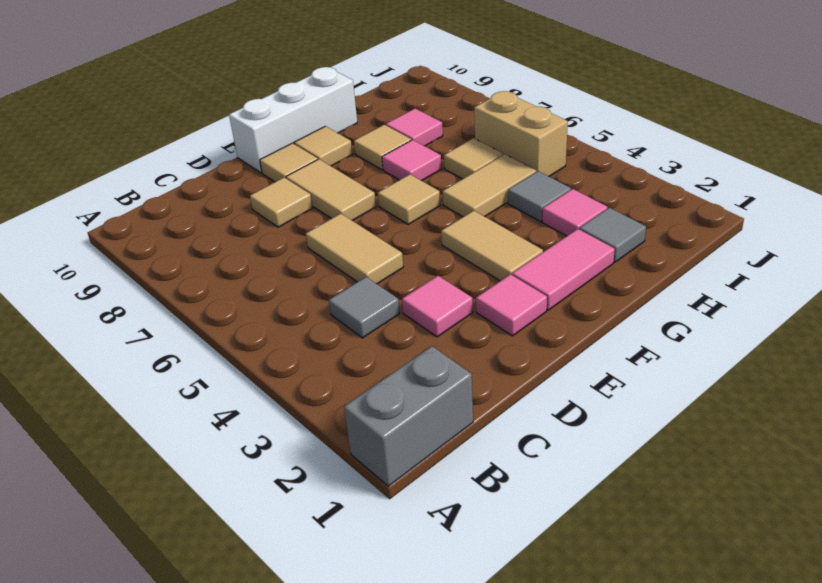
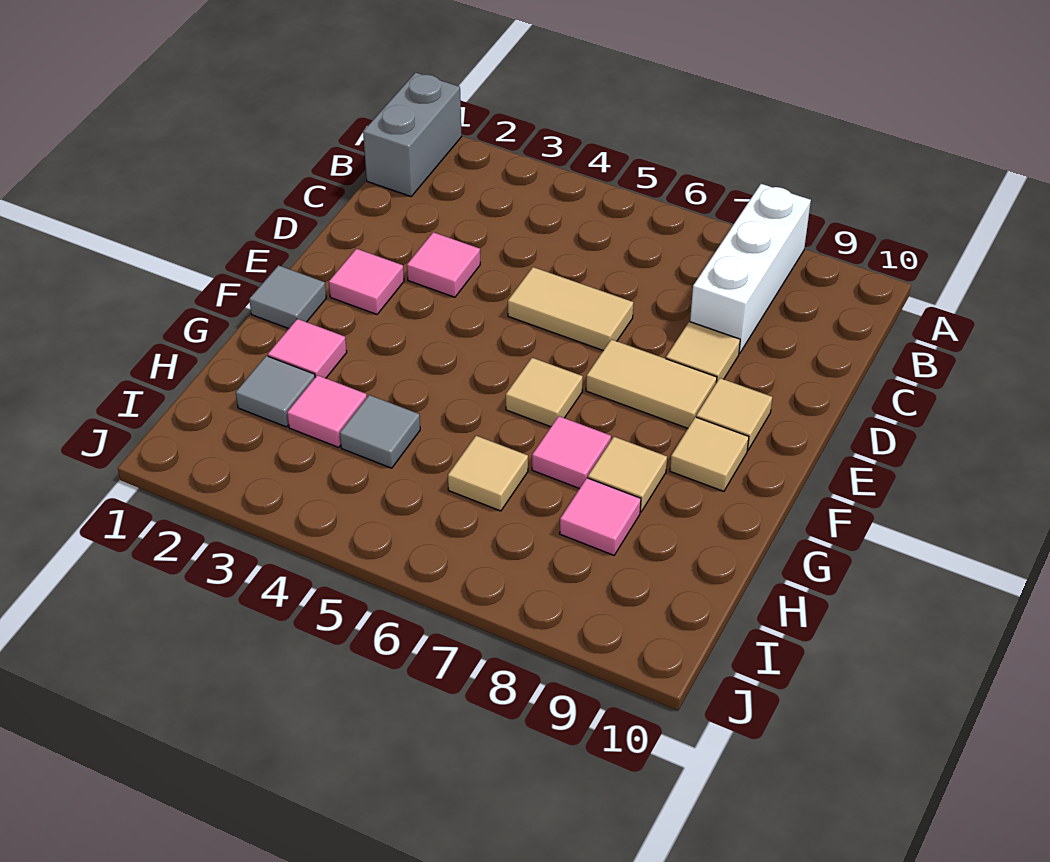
grey 1x1 tile [329,277,400,338] -> grey 1x1 tile moved to [249,265,326,329]
white 1x3 brick [229,67,357,173] -> white 1x3 brick moved to [690,184,811,353]
pink 1x2 tile [512,229,615,310] -> pink 1x1 tile [268,319,347,378]
tan 1x2 tile [441,211,543,281] -> none
tan 1x2 tile [443,154,536,217] -> none
tan 1x2 brick [474,91,568,176] -> none

